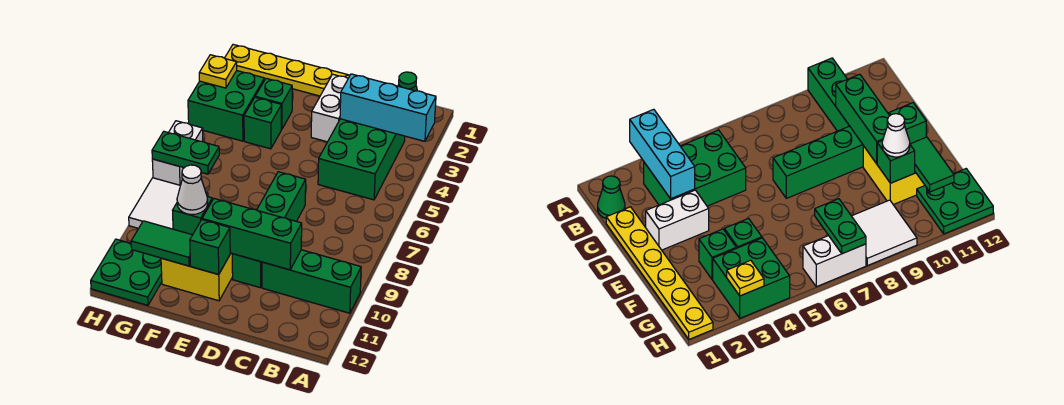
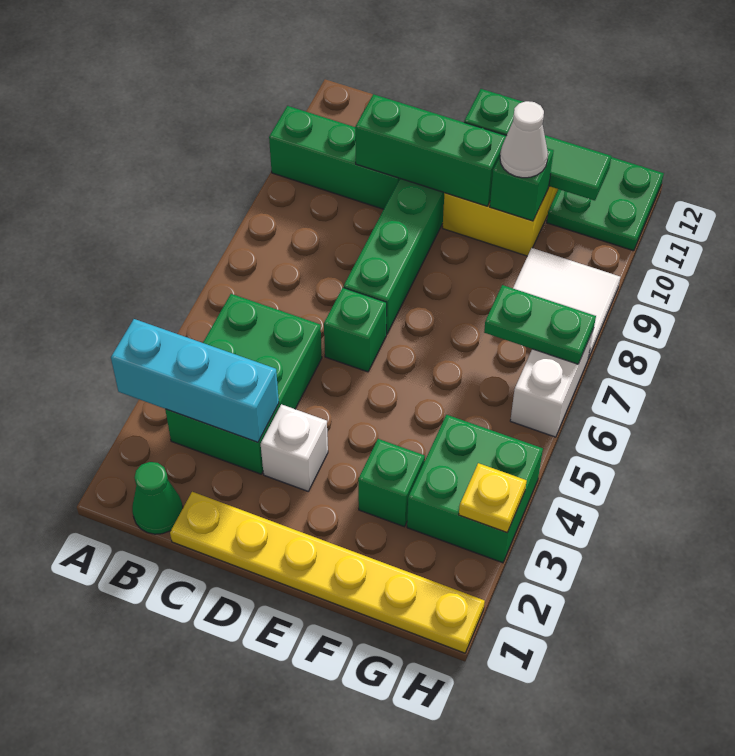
white 1x2 brick [311,74,348,142] -> white 1x1 brick [261,404,328,491]
green 1x1 brick [244,97,281,149] -> green 1x1 brick moved to [324,288,387,372]

